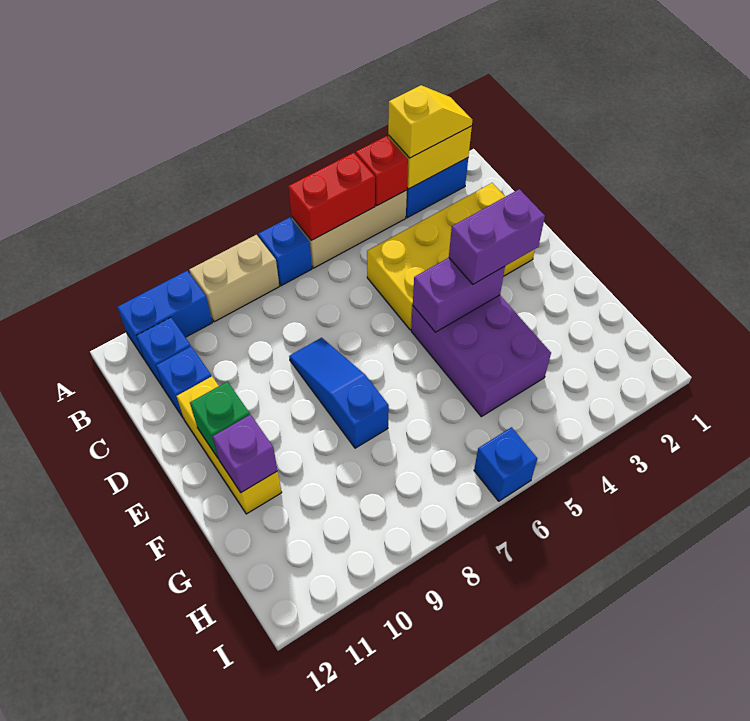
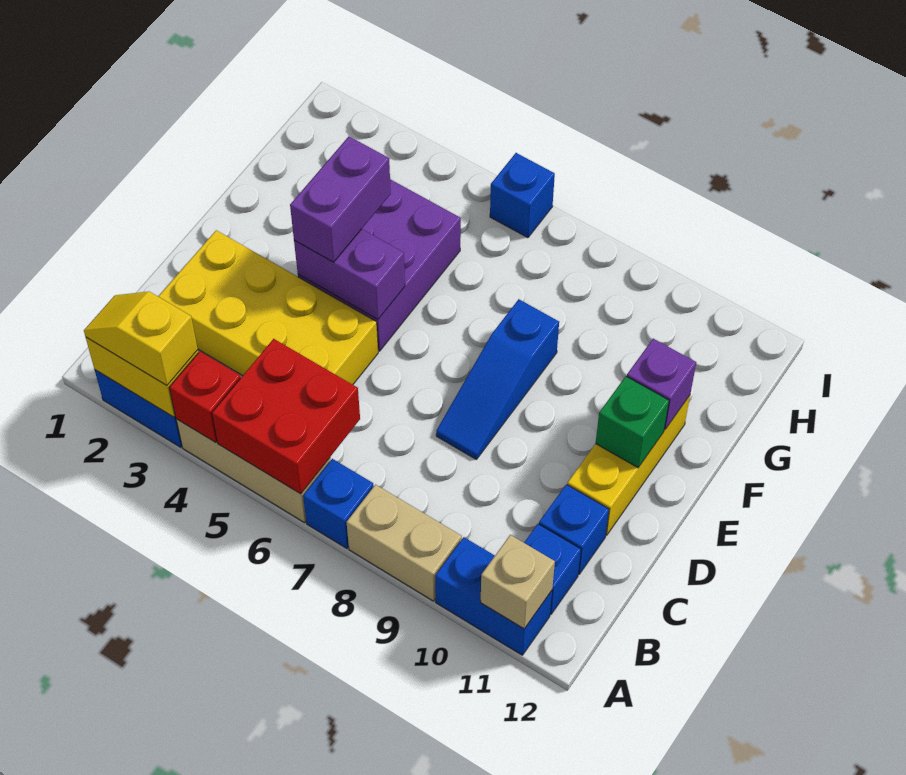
red 1x2 brick [288,153,375,240] -> red 2x2 brick [212,339,360,494]
none -> tan 1x1 brick [481,535,555,629]
purple 1x2 brick [449,189,545,284] -> purple 1x2 brick turned to [290,137,391,262]

